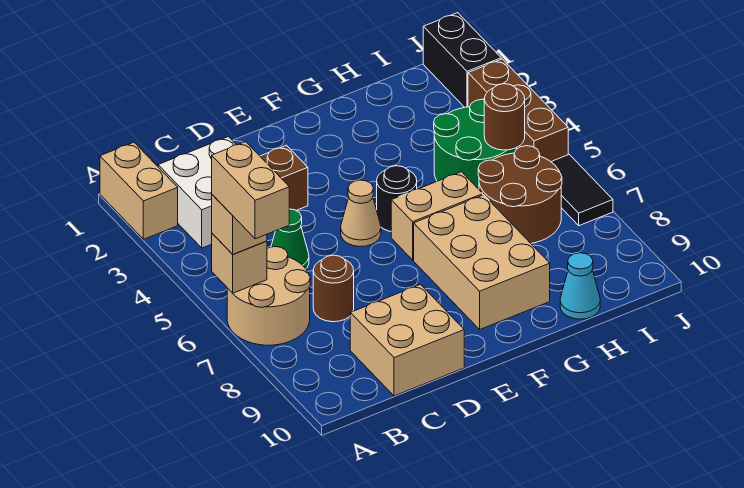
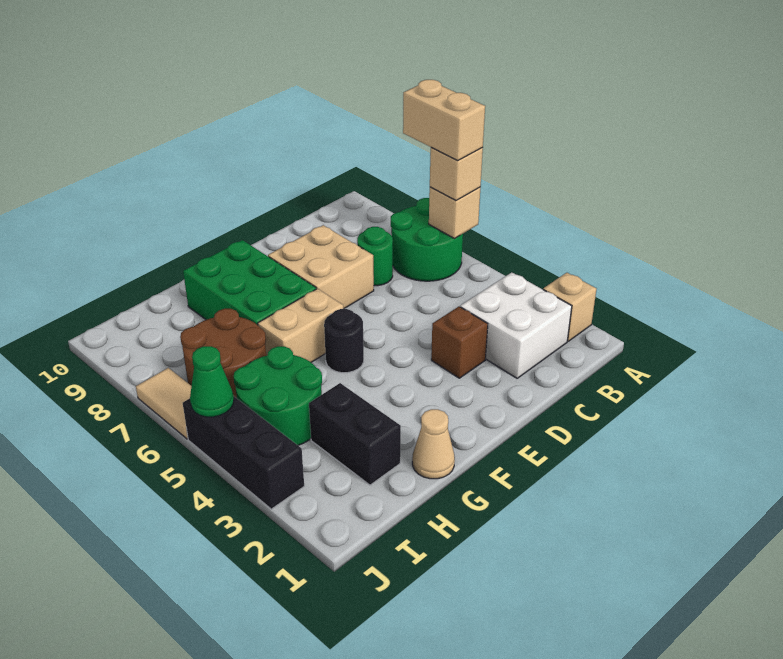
tan 1x2 brick [100,142,178,239] -> tan 1x1 brick [543,273,596,341]
tan 2x2 round brick [227,247,310,345] -> green 2x2 round brick [391,198,463,281]
green 1x1 cone [271,209,309,269] -> green 1x1 cone moved to [190,346,234,417]
brown 1x1 round brick [313,255,354,322] -> green 1x1 round brick [357,227,393,286]
tan 2x2 brick [350,285,464,396] -> tan 2x2 brick moved to [268,225,374,309]
tan 1x1 cone [341,180,381,247] -> tan 1x1 cone moved to [412,409,455,479]
tan 2x3 brick [414,195,550,329] -> green 2x3 brick [183,240,316,325]
cyan 1x1 cone [560,253,600,319] -> none
brown 1x1 round brick [484,84,525,150] -> none
black 1x2 brick [423,13,501,107] -> black 1x2 brick moved to [309,383,401,485]
brown 1x3 brick [468,59,568,162] -> black 1x3 brick [183,396,304,509]
black 1x2 tile [551,155,613,226] -> tan 1x2 tile [136,368,191,439]

